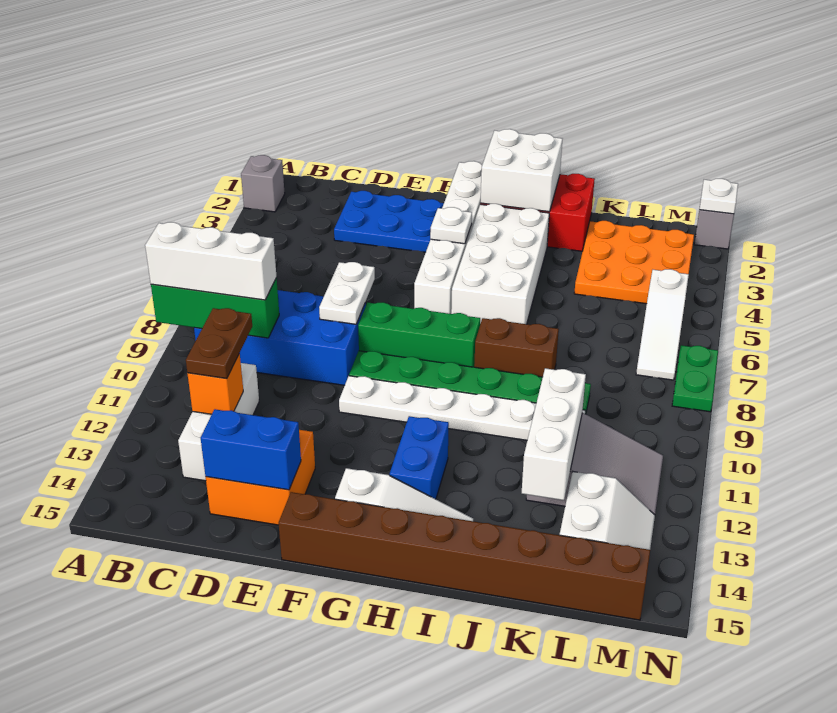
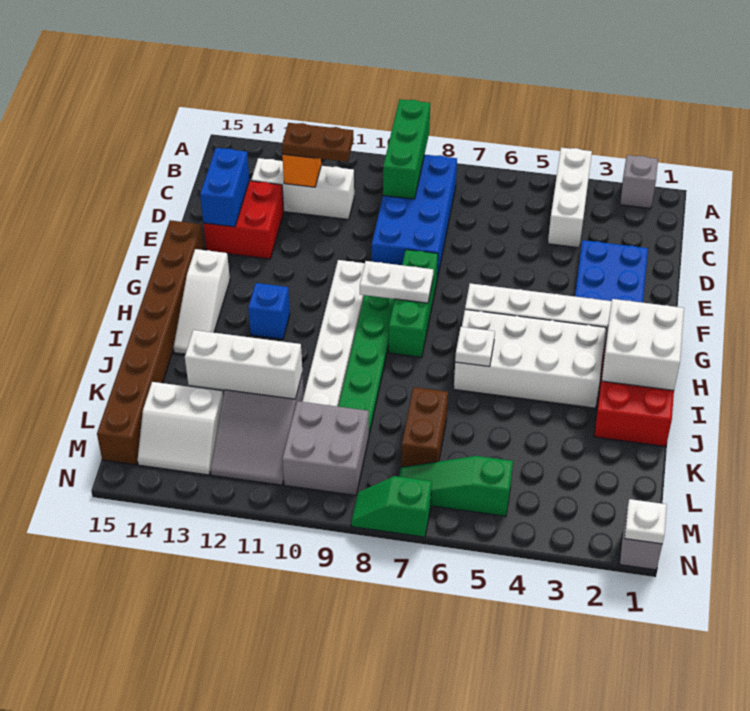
white 1x3 brick [145,222,277,300] -> white 1x3 brick moved to [548,148,592,248]
orange 2x2 brick [206,430,315,525] -> red 2x2 brick [203,181,284,259]
white 1x2 plate [319,262,375,324] -> white 1x2 plate moved to [360,261,433,303]
white 1x1 plate [430,207,472,244] -> white 1x1 plate moved to [455,327,495,367]
blue 1x2 brick [390,416,449,499] -> blue 1x1 brick [248,283,290,339]
brown 1x2 brick [474,318,559,377] -> brown 1x2 brick moved to [401,387,448,467]
orange 3x3 plate [574,221,694,304] -> none
none -> grey 2x2 brick [282,401,369,495]
white 1x3 slope [636,269,689,380] -> green 1x3 slope [399,456,513,516]
green 1x2 plate [672,345,718,412] -> green 1x2 slope [351,476,432,537]

